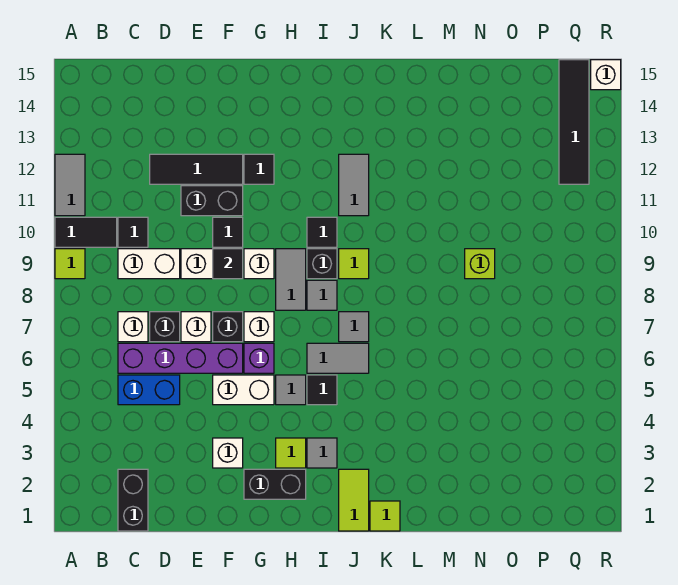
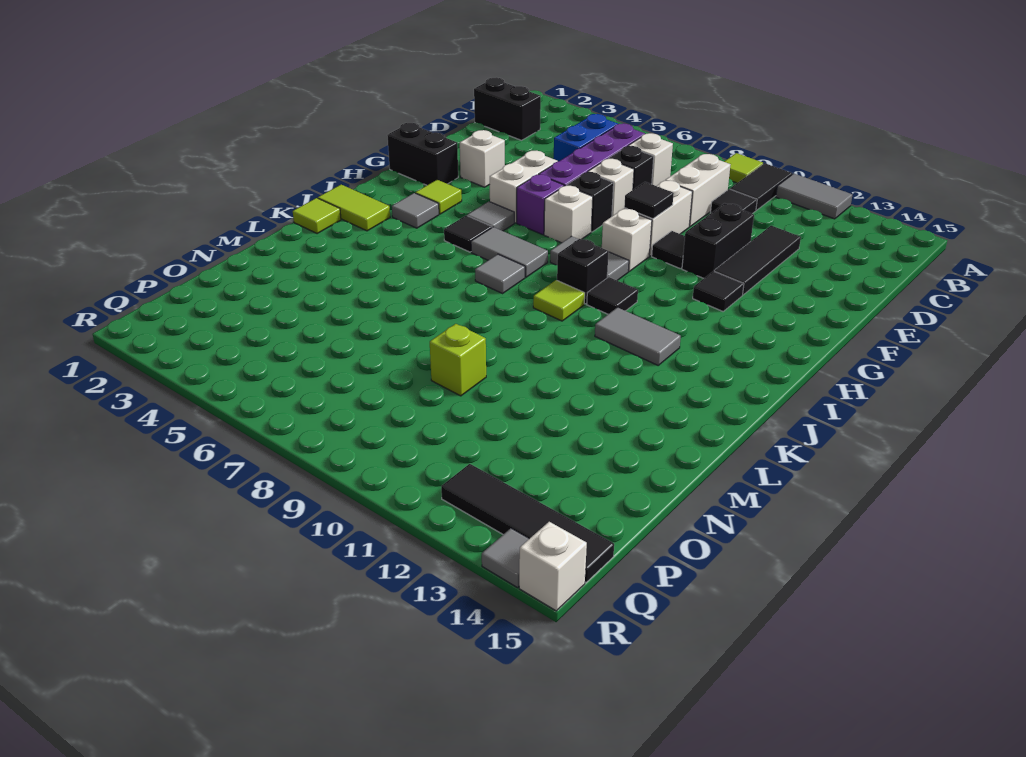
black 1x2 brick [244,469,306,499] -> black 1x2 brick turned to [387,123,458,185]
grey 1x2 tile [307,343,369,373] -> grey 1x2 tile turned to [471,227,548,277]
grey 1x1 tile [307,280,337,310] -> grey 1x1 tile moved to [482,528,529,588]

